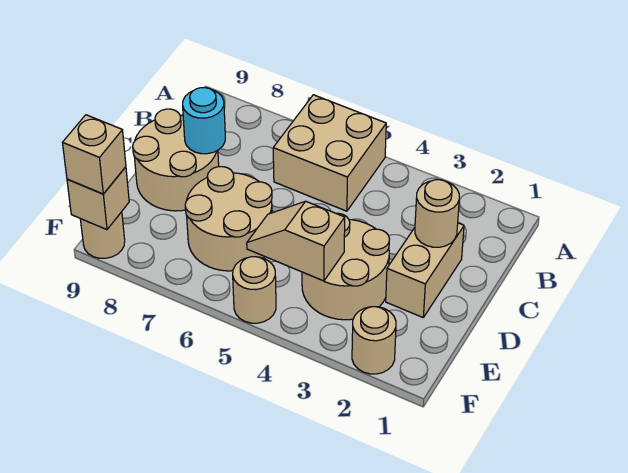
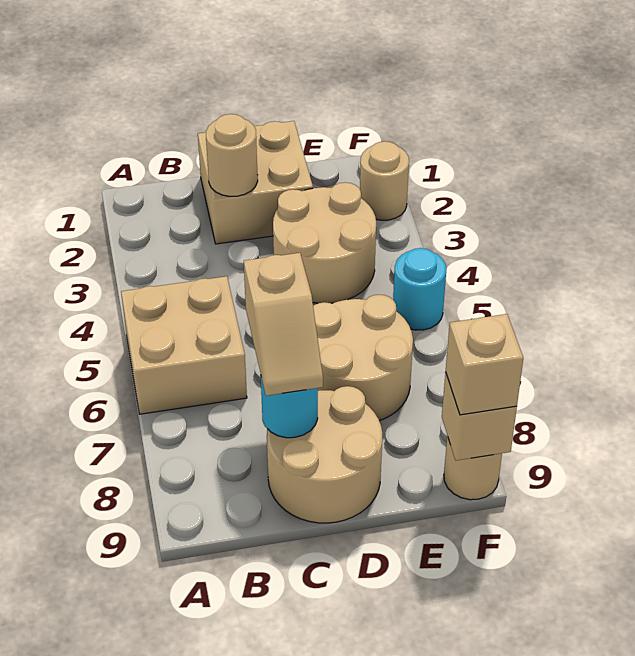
tan 1x2 brick [386,223,464,317] -> tan 2x2 brick [198,121,313,244]
tan 1x2 slope [247,201,345,281] -> tan 1x2 slope moved to [244,253,323,396]
tan 1x1 round brick [233,257,276,323] -> cyan 1x1 round brick [393,248,446,330]

